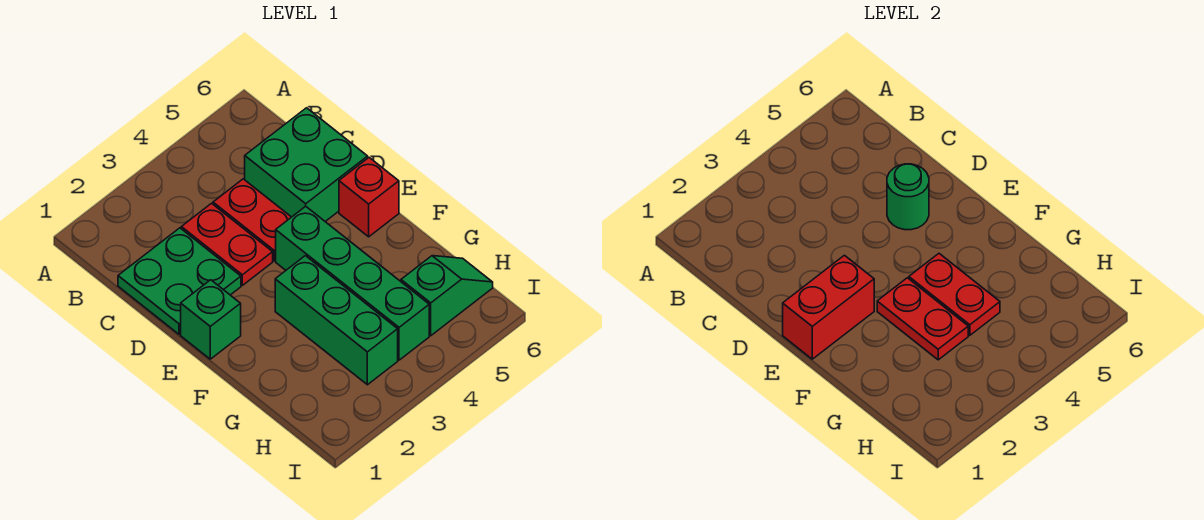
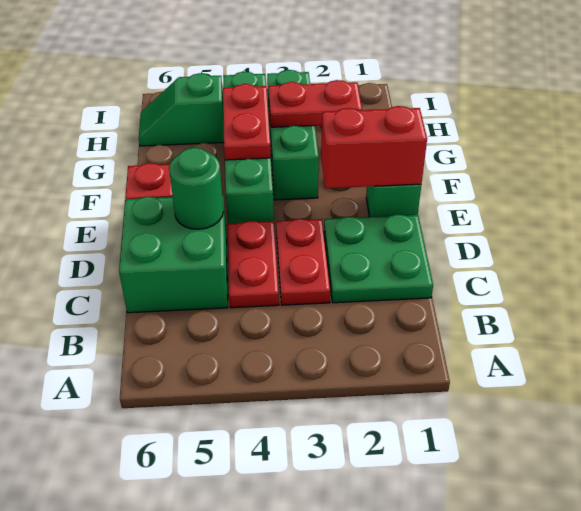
red 1x2 plate [877,278,968,360] -> red 1x2 plate turned to [269,80,362,127]

